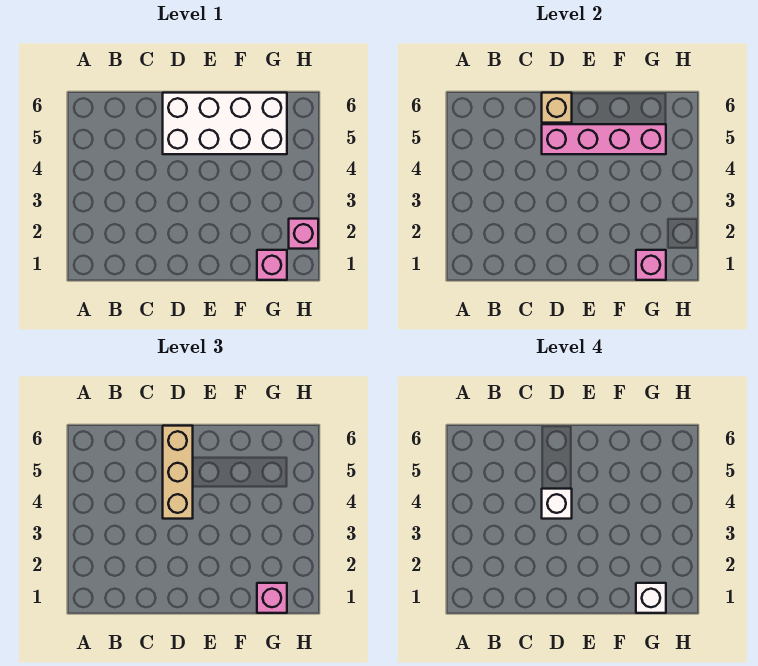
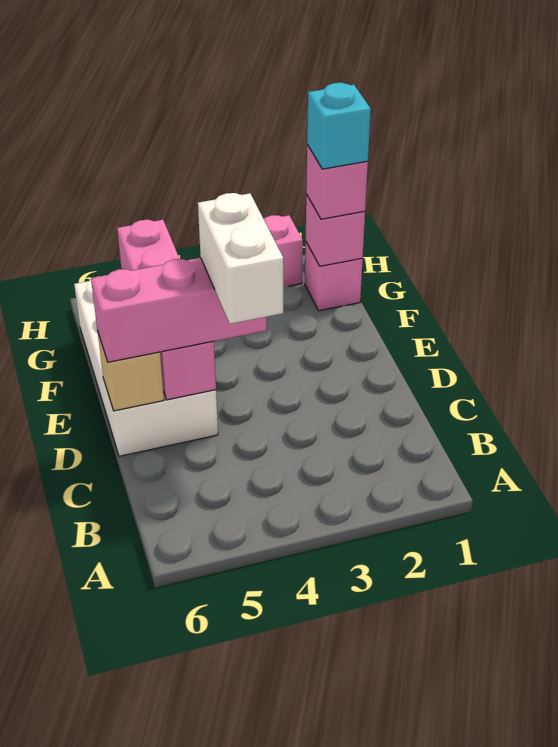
tan 1x3 brick [163,426,193,519] -> pink 1x3 brick [91,258,267,362]
white 1x1 brick [542,489,572,519] -> white 1x2 brick [198,193,283,324]
white 1x1 brick [636,583,666,613] -> cyan 1x1 brick [307,83,371,169]

